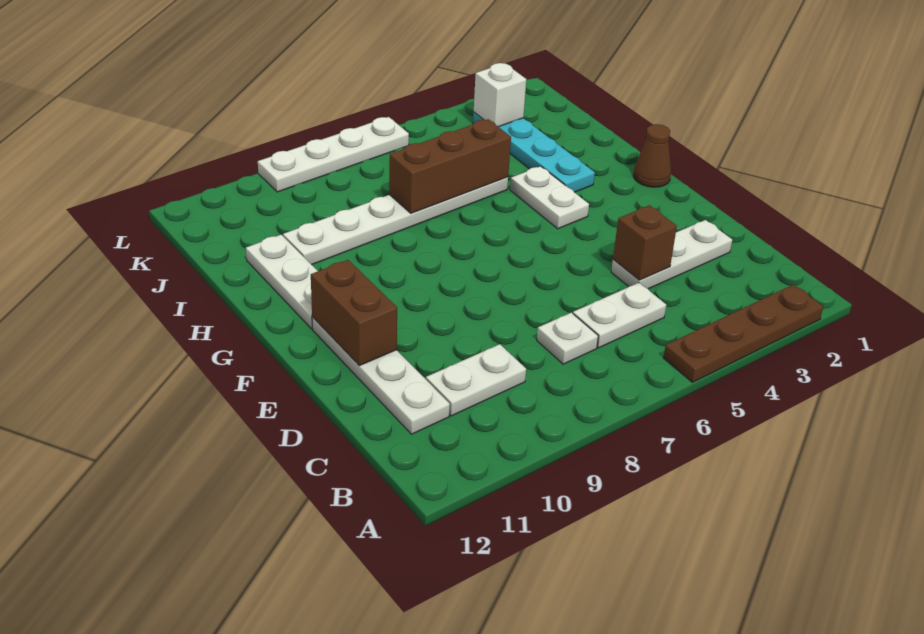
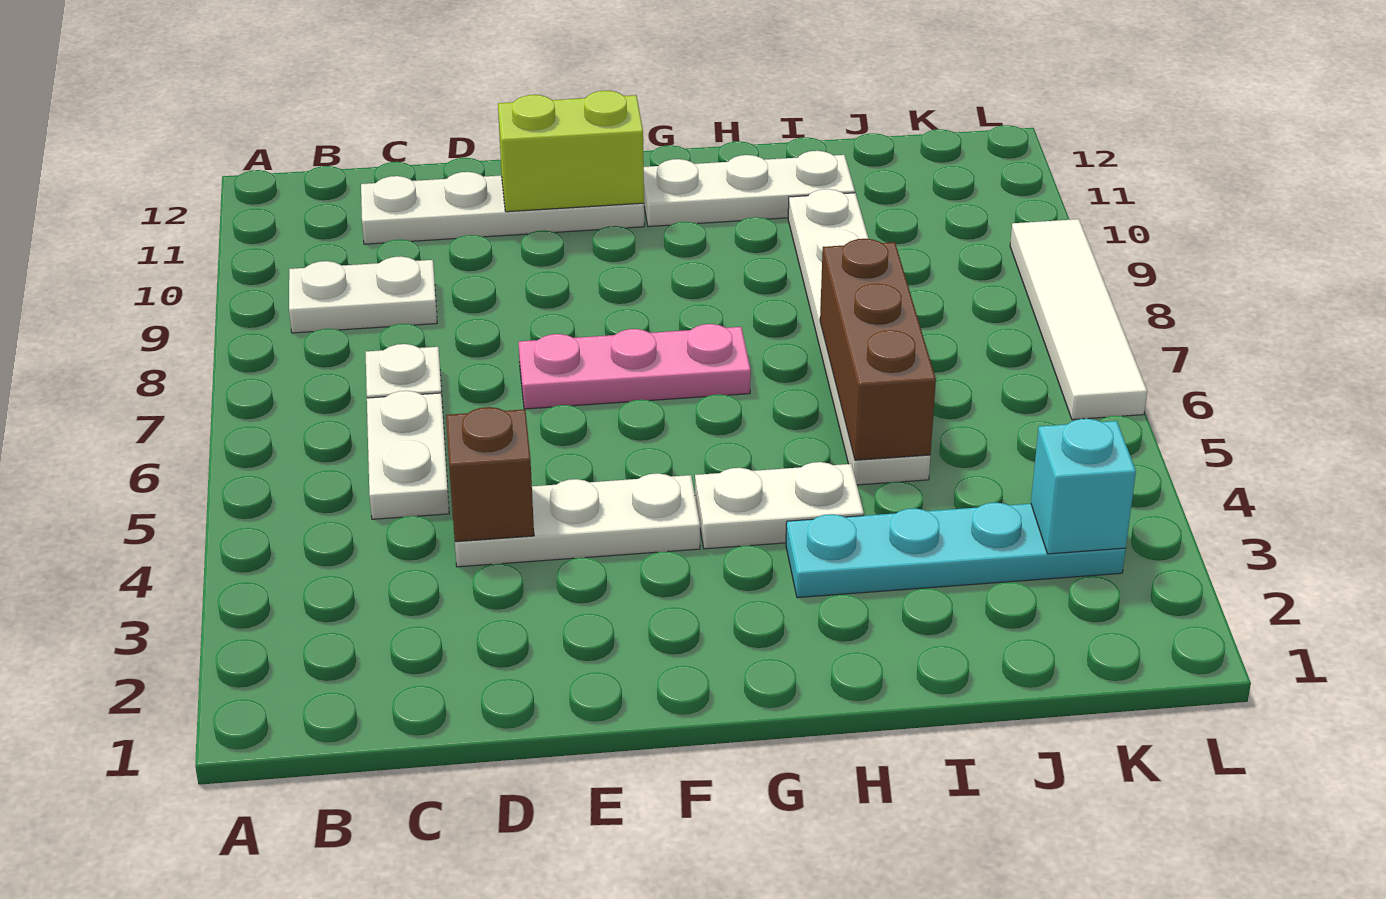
brown 1x4 plate [664,285,823,382] -> none
white 1x2 plate [426,344,526,416] -> white 1x2 plate turned to [289,256,437,333]
white 1x3 plate [611,220,732,289] -> white 1x3 plate turned to [455,473,700,567]
none -> pink 1x3 plate [519,324,751,409]
brown 1x2 brick [311,260,397,366] -> lime 1x2 brick [498,91,644,212]
brown 1x1 cone [634,124,671,187] -> none
white 1x1 brick [474,63,526,127] -> cyan 1x1 brick [1031,419,1136,554]
white 1x4 plate [258,117,409,192] -> white 1x4 tile [1010,219,1147,420]

